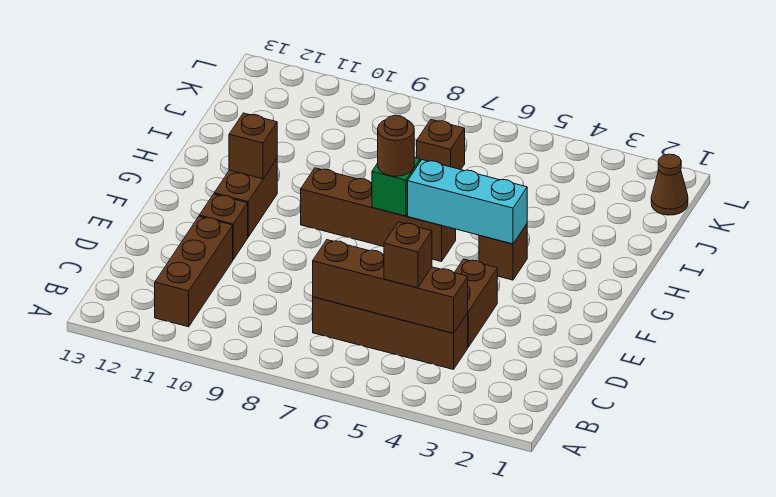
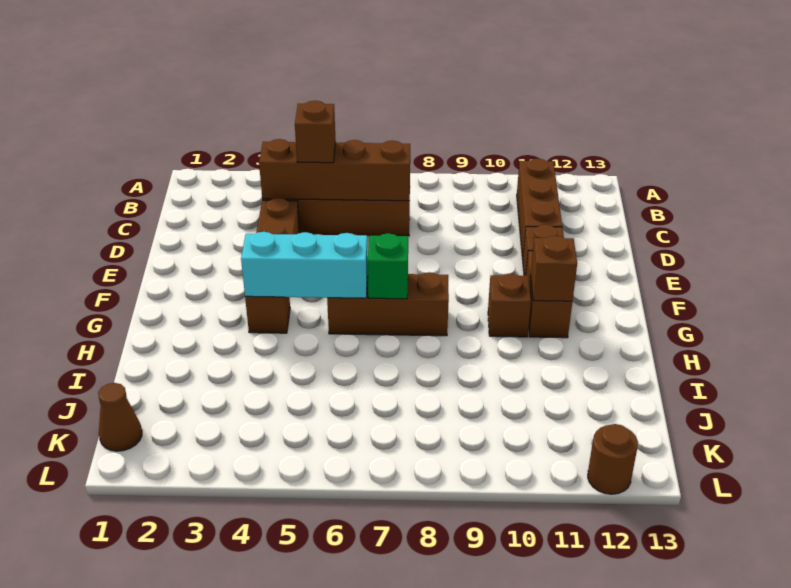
brown 1x4 brick [301,168,456,262] -> brown 1x3 brick [327,272,449,336]
brown 1x1 round brick [378,115,414,176] -> brown 1x1 round brick moved to [588,424,638,494]
brown 1x1 brick [417,120,465,170] -> brown 1x1 brick moved to [488,274,531,337]

